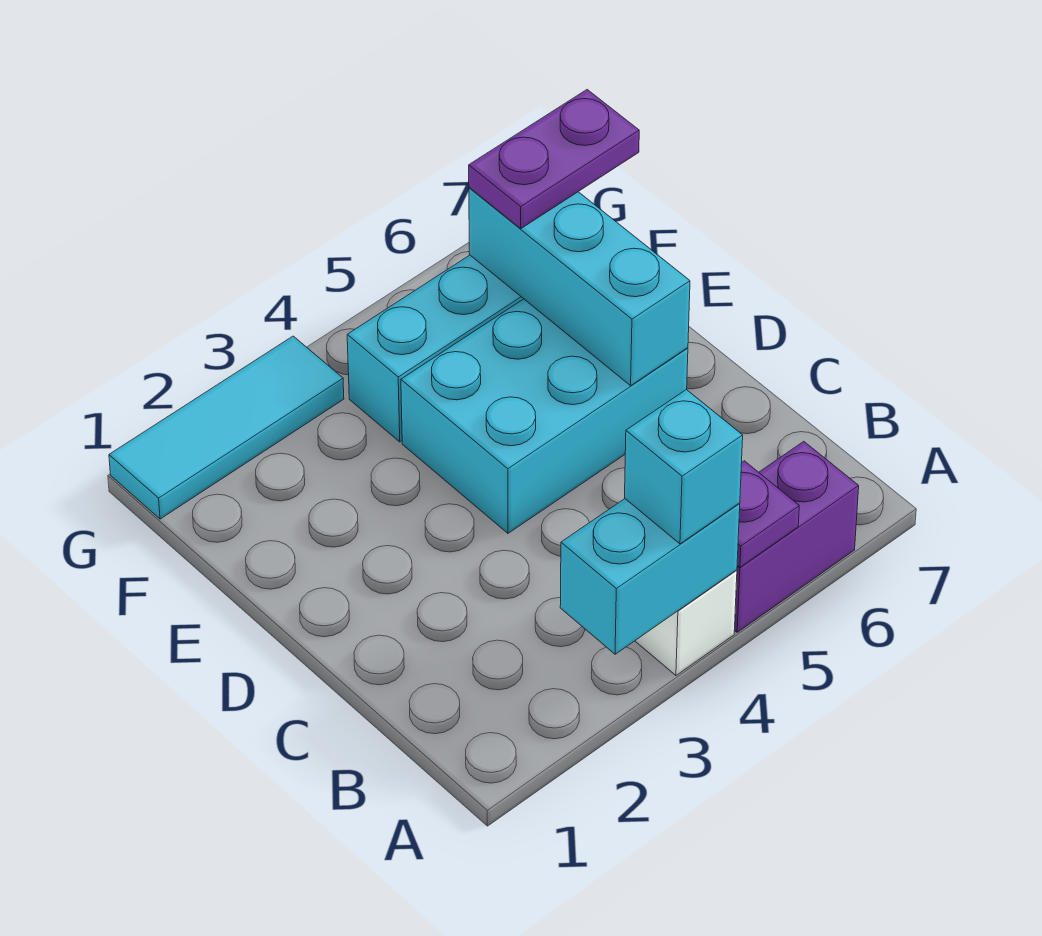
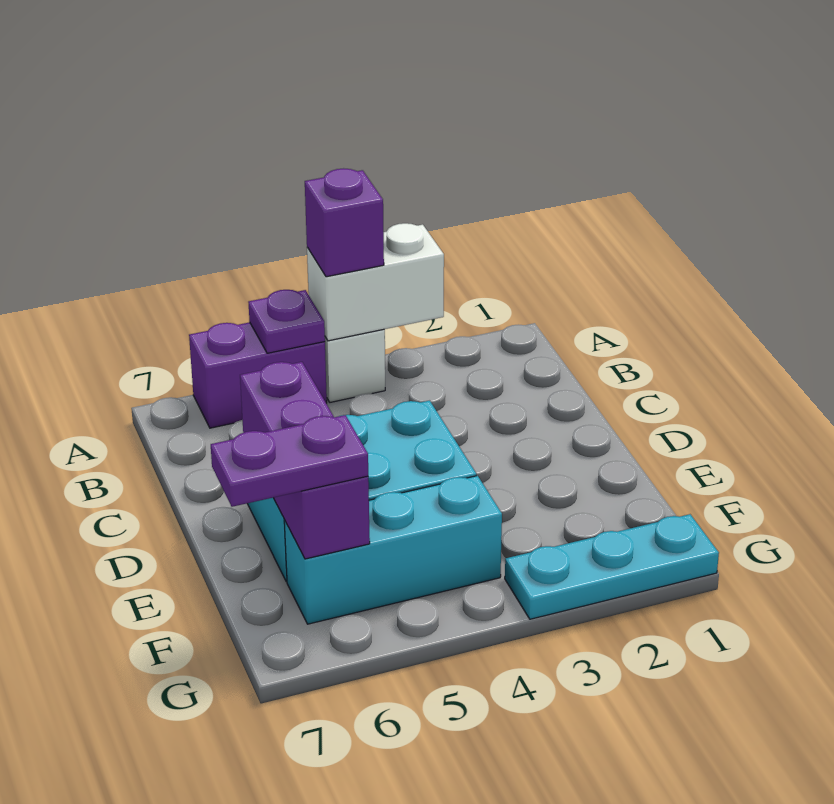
cyan 1x2 brick [560,499,740,654] -> white 1x2 brick [307,223,444,341]
cyan 1x1 brick [625,390,743,544] -> purple 1x1 brick [305,168,384,277]
cyan 1x3 brick [469,188,690,386] -> purple 1x3 brick [240,362,370,559]
cyan 1x3 tile [109,336,344,519] -> cyan 1x3 plate [505,514,719,619]

